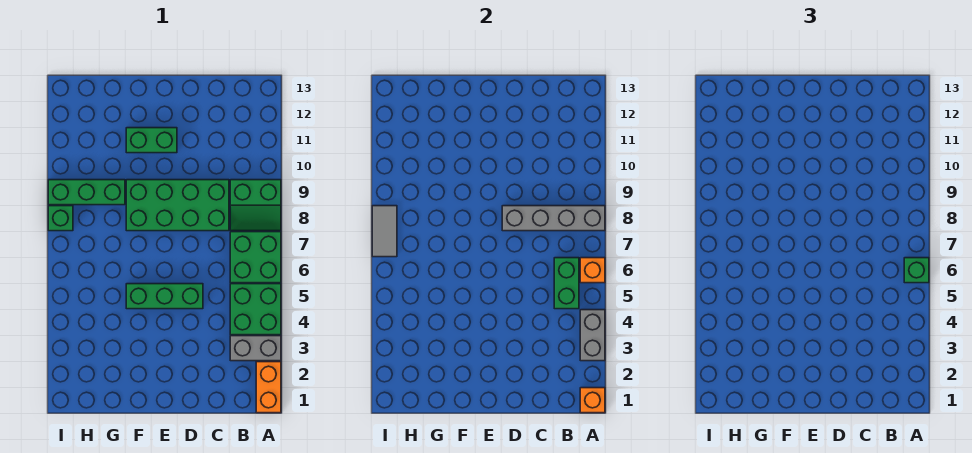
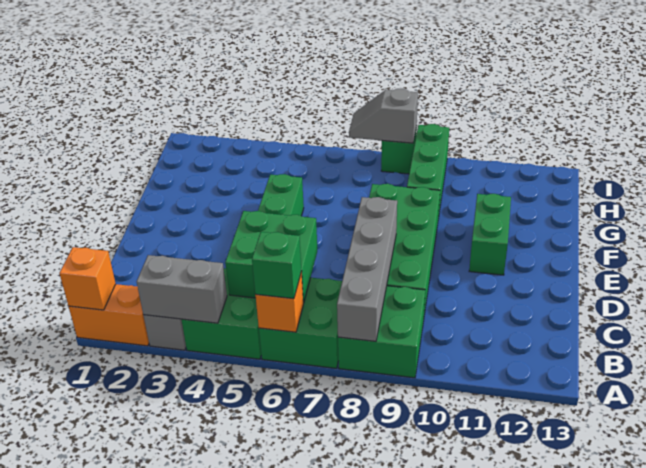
green 2x2 slope [230,180,281,231] -> green 2x2 brick [338,286,425,378]
green 1x2 brick [554,258,579,309] -> green 2x2 brick [225,211,317,303]
grey 1x2 tile [372,206,397,257] -> grey 1x2 slope [349,89,418,143]

